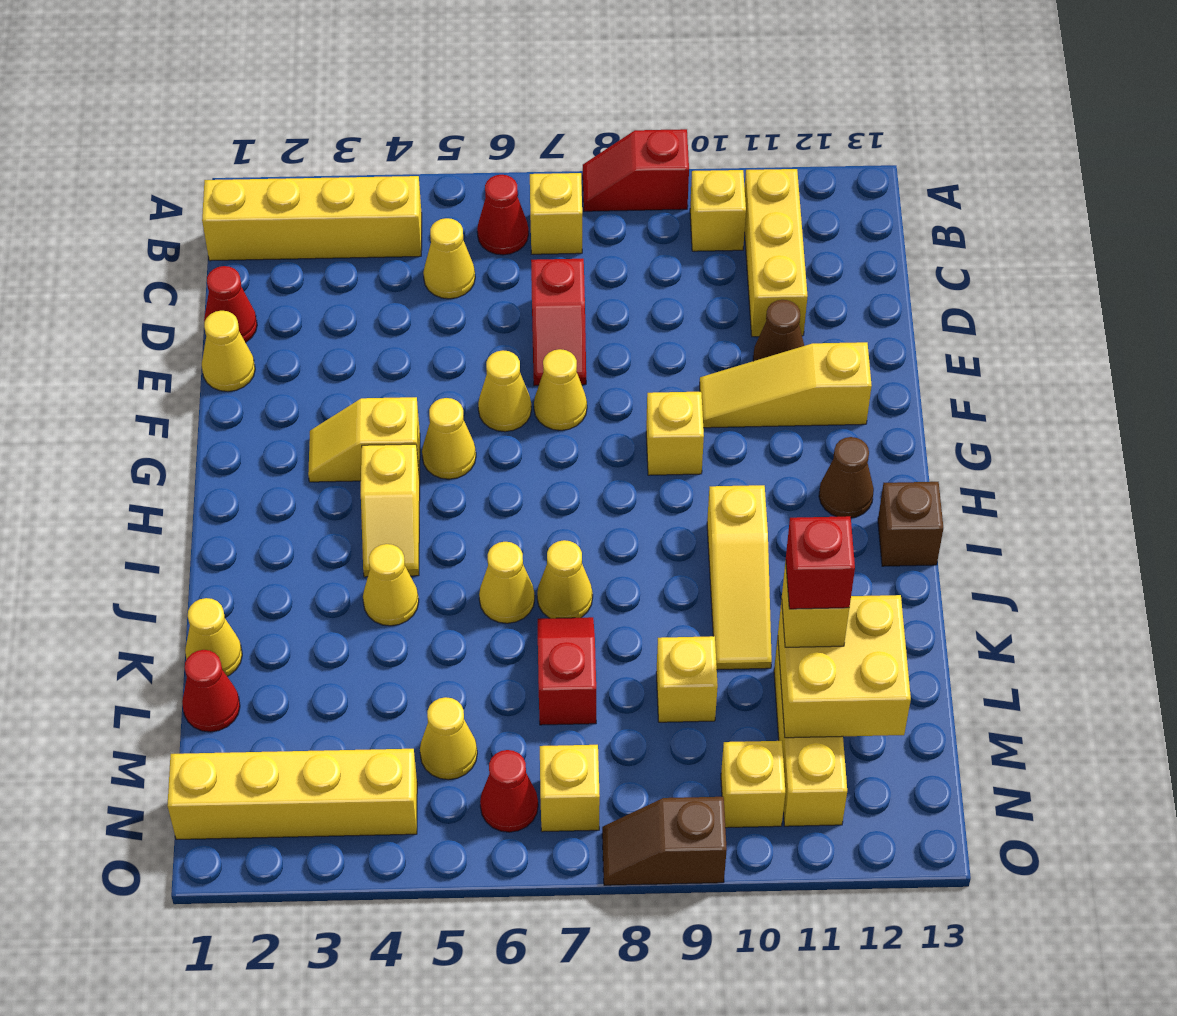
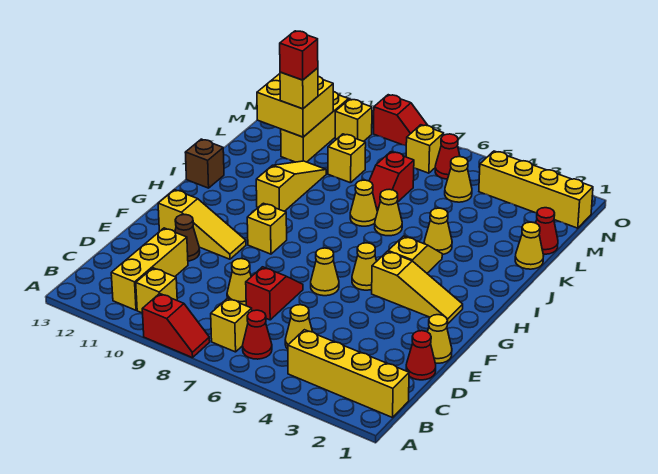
yellow 1x1 cone [534,349,587,430] -> yellow 1x1 cone moved to [227,259,251,306]
yellow 1x2 slope [308,397,420,482] -> yellow 1x3 slope [372,251,463,324]
brown 1x1 cone [819,437,874,518] -> none
brown 1x2 slope [602,797,727,885] -> red 1x2 slope [374,95,428,146]

